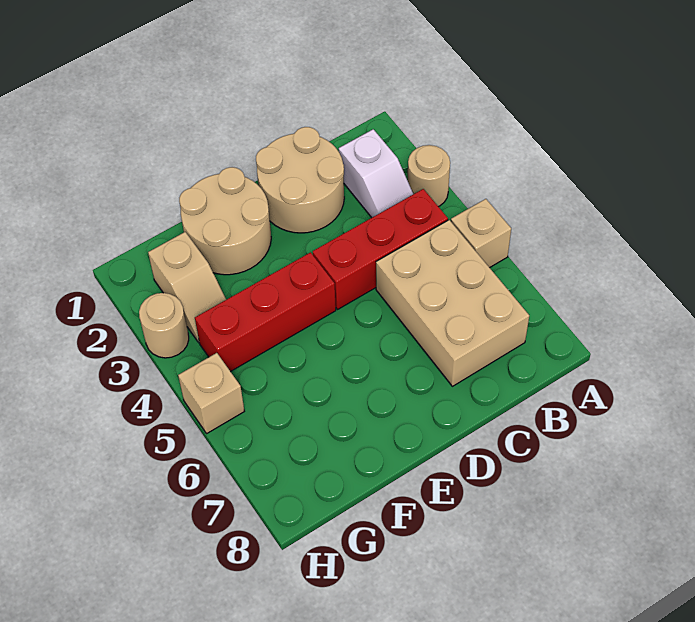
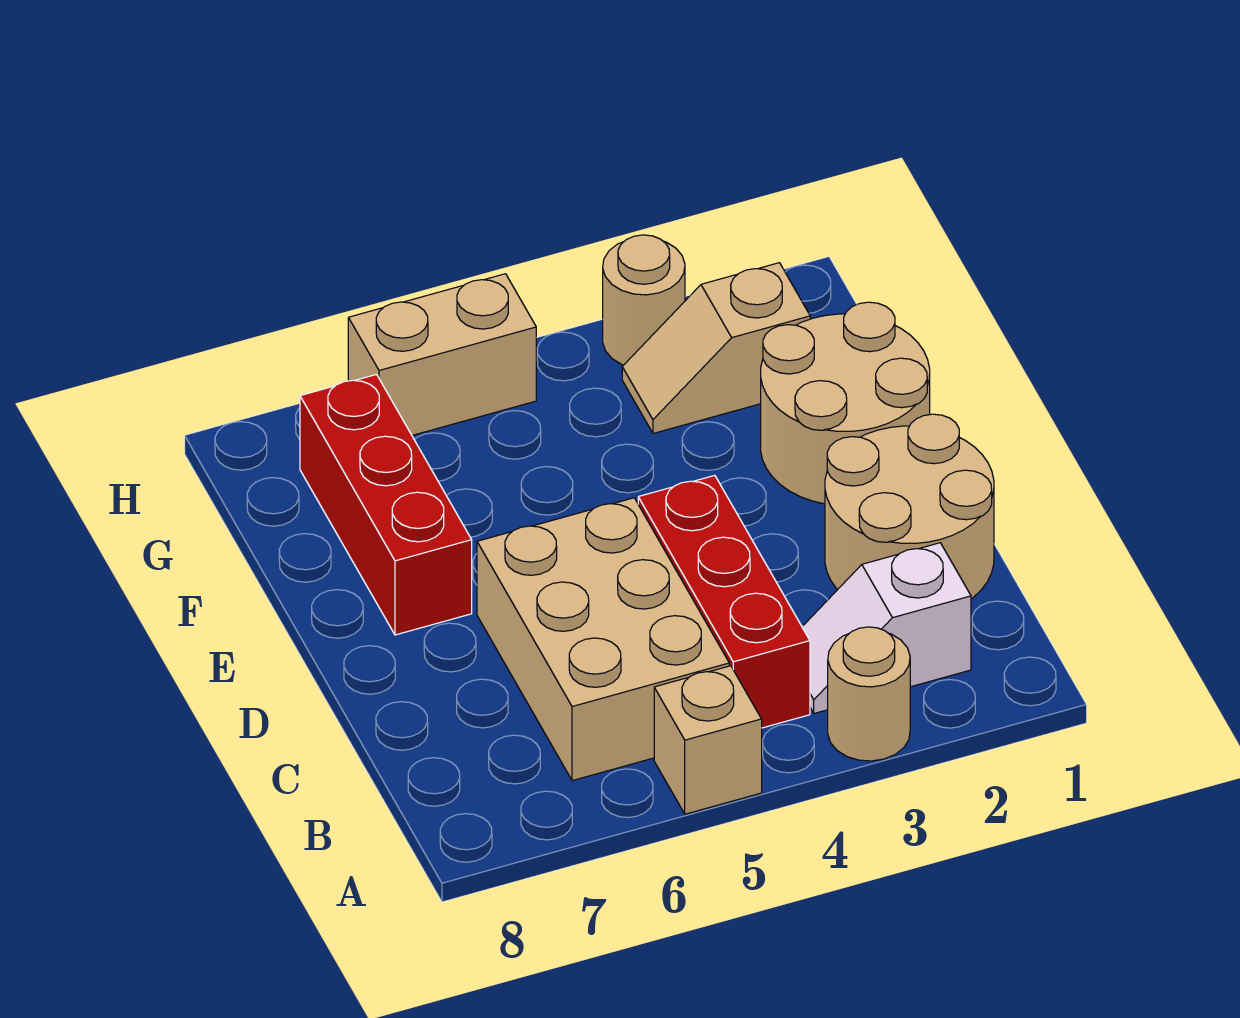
tan 2x3 brick [376,220,529,386] -> tan 2x3 brick turned to [477,498,729,781]
red 1x3 brick [195,252,336,372] -> red 1x3 brick moved to [300,375,472,635]
tan 1x1 brick [178,353,244,434] -> tan 1x2 brick [348,274,536,435]

